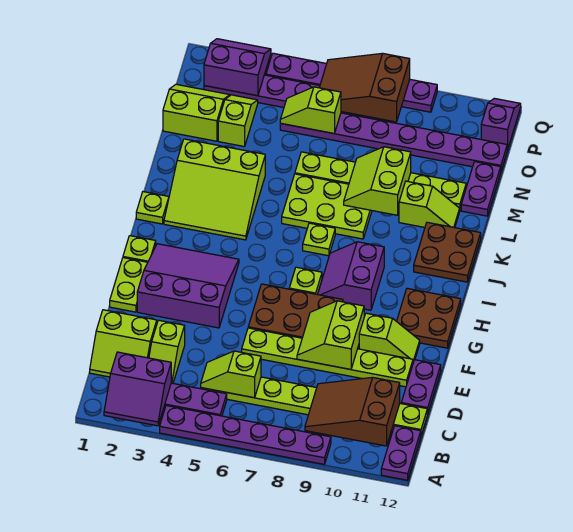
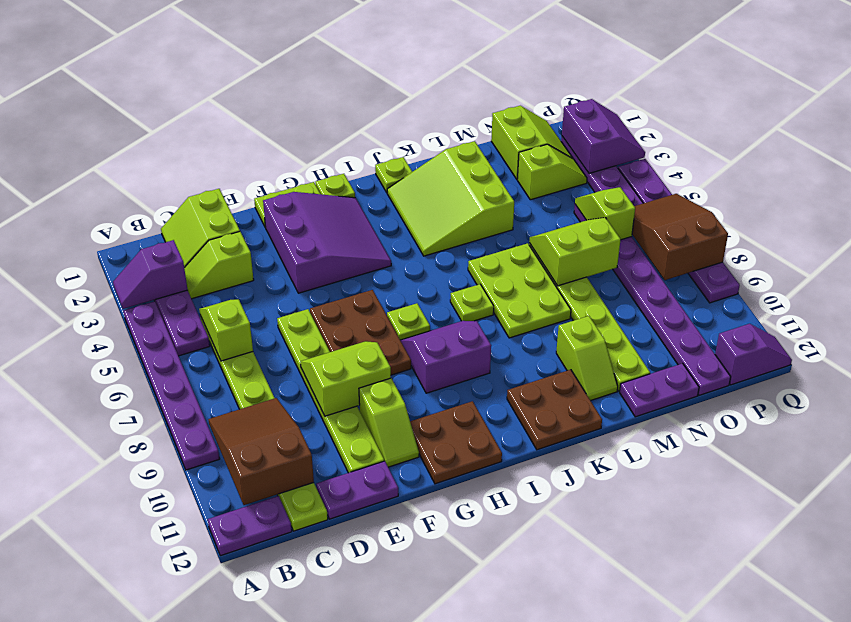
purple 2x2 slope [104,352,171,426] -> purple 1x2 slope [113,240,188,309]
lime 2x2 slope [344,147,411,215] -> lime 2x2 slope moved to [529,218,621,286]

